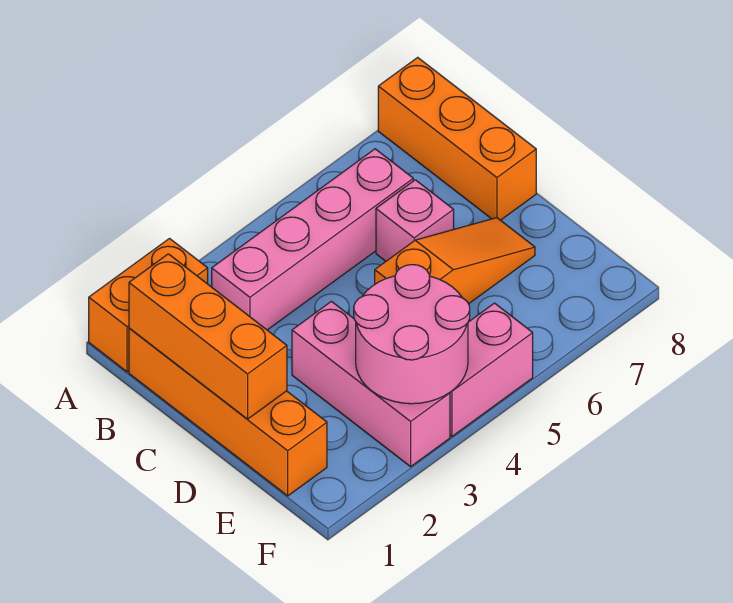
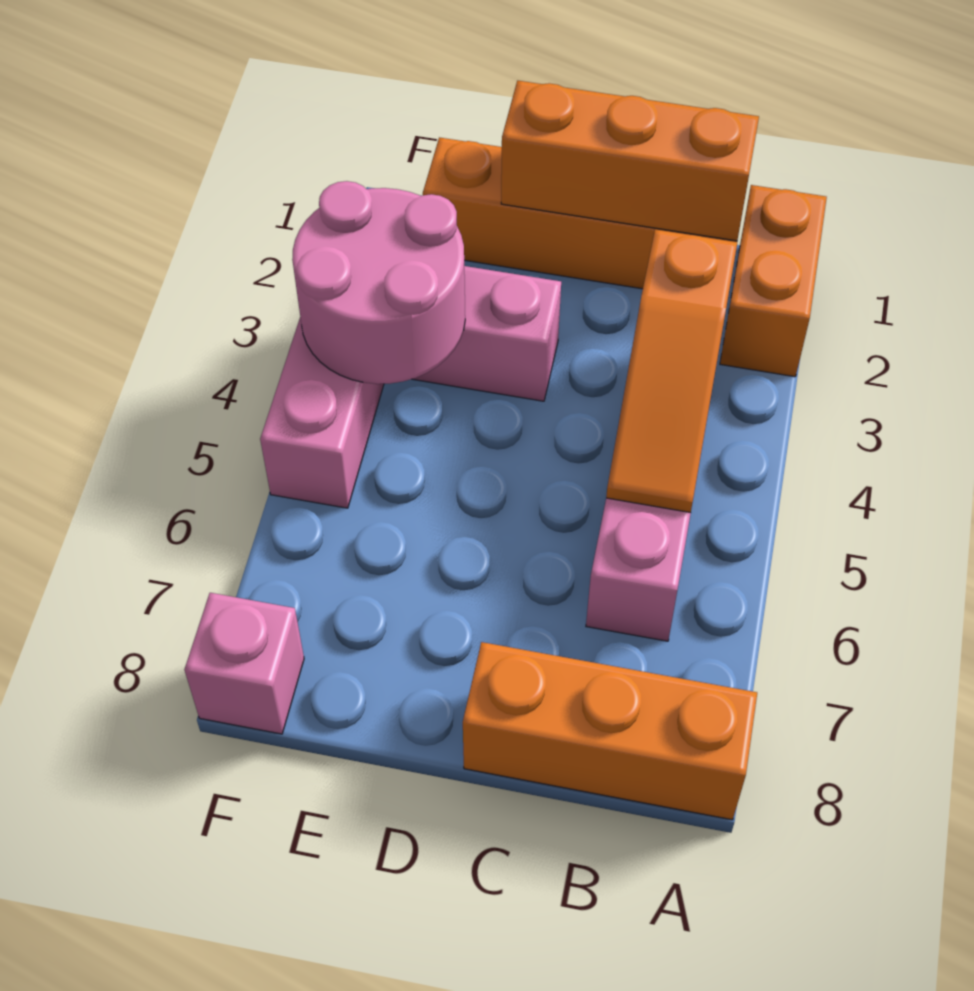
pink 1x1 brick [376,180,454,261] -> pink 1x1 brick moved to [184,593,304,734]
orange 1x3 slope [375,218,535,304] -> orange 1x3 slope moved to [606,229,737,513]

